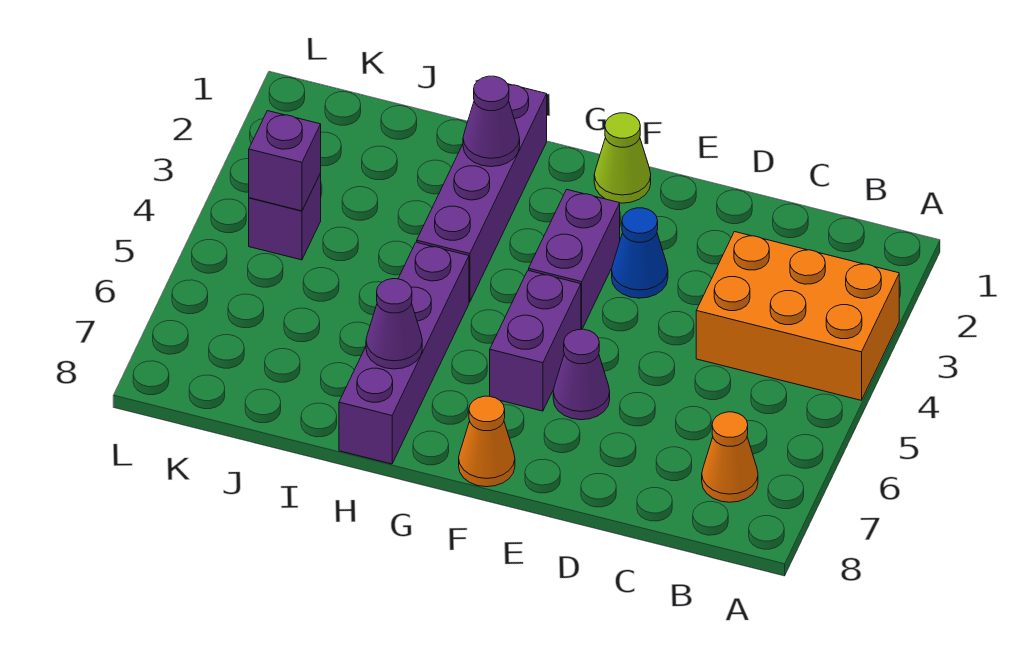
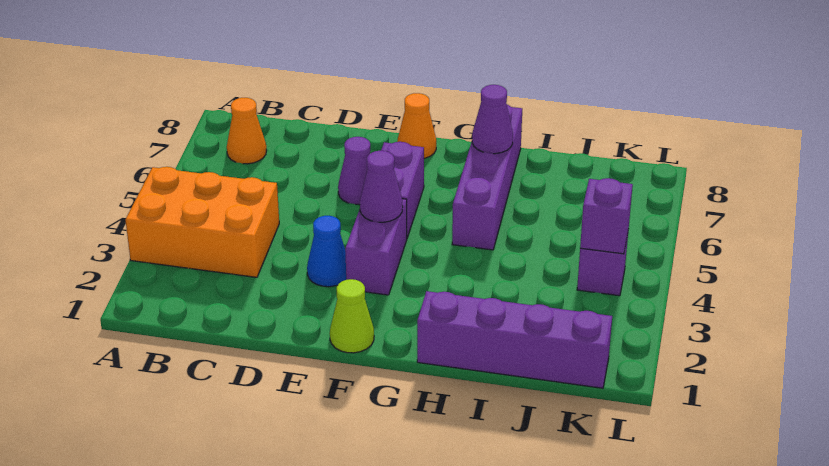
purple 1x4 brick [417,84,547,302] -> purple 1x4 brick turned to [417,291,612,388]
purple 1x1 cone [463,76,520,167] -> purple 1x1 cone moved to [360,151,403,222]

